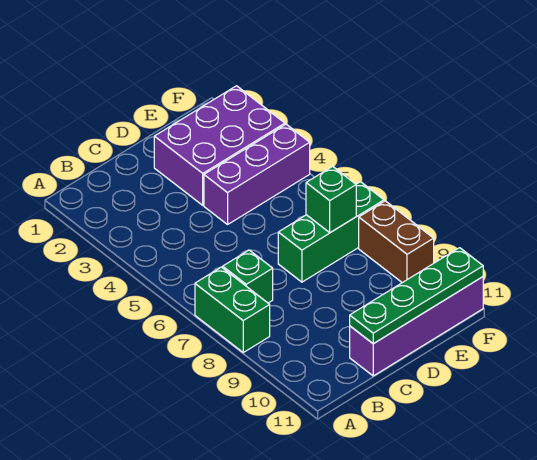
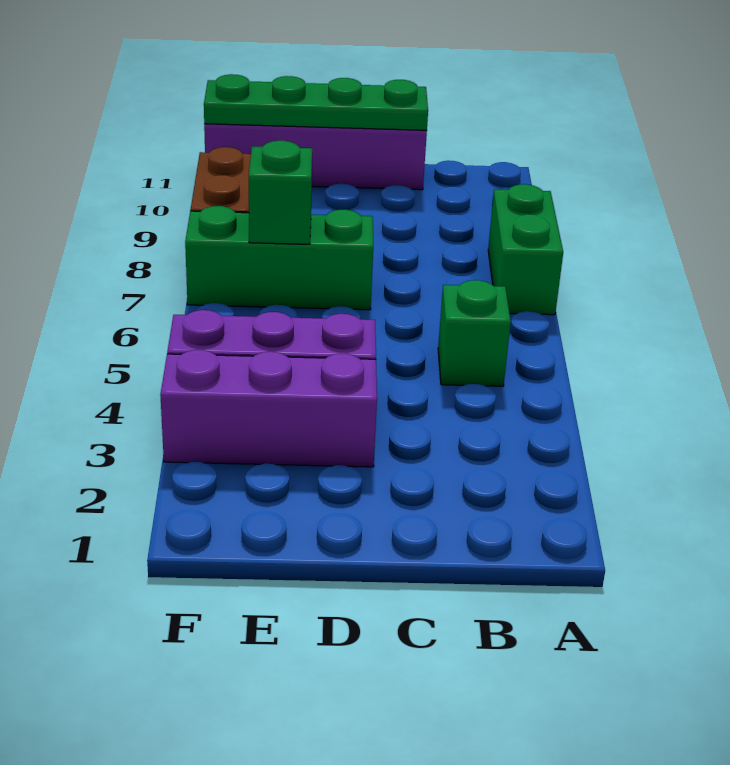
green 1x1 brick [223,250,273,303] -> green 1x1 brick moved to [438,280,511,386]
purple 2x3 brick [154,86,285,205] -> purple 1x3 brick [160,350,377,467]

